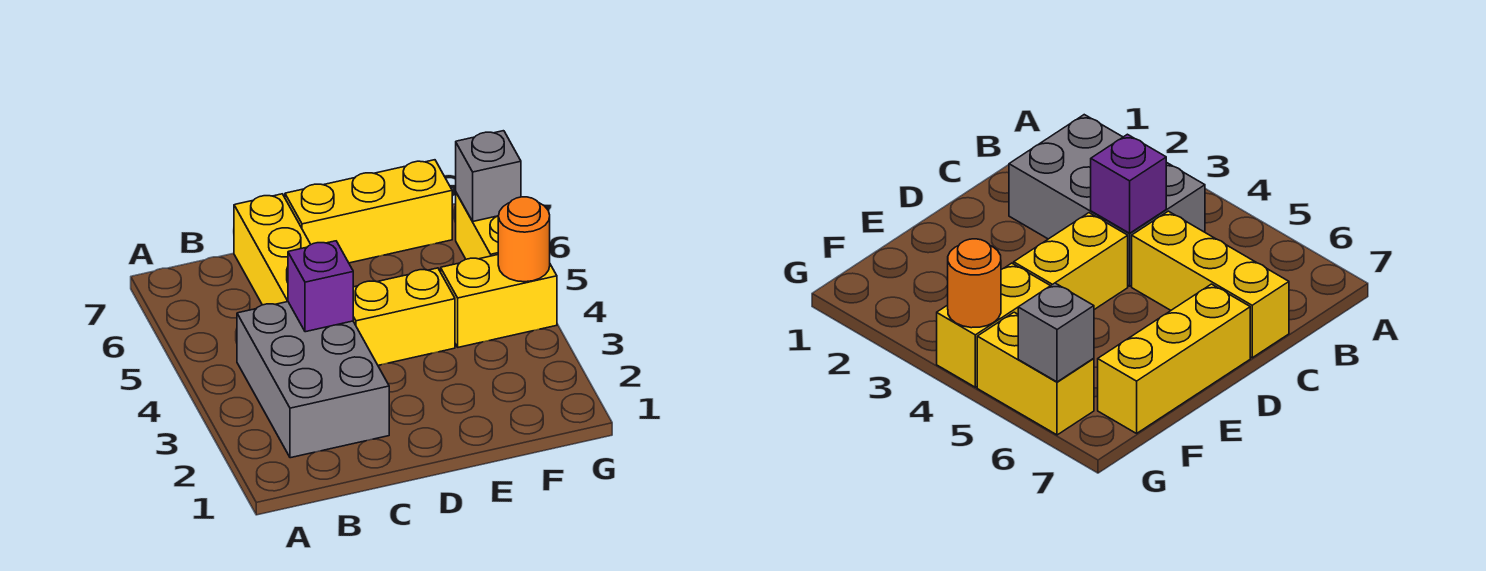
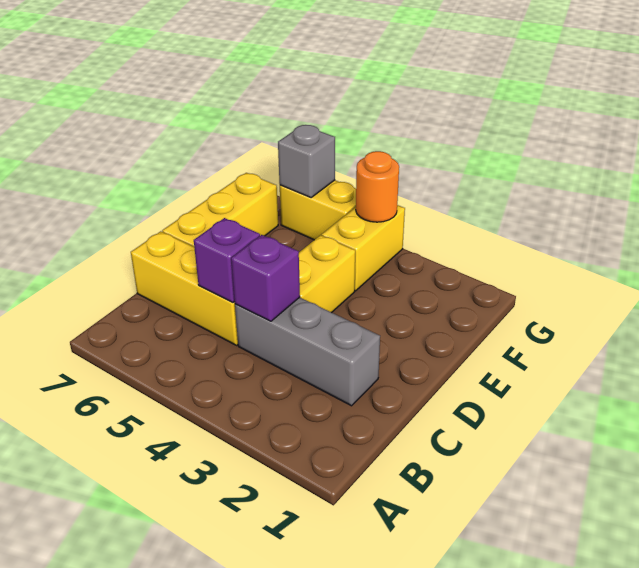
grey 2x3 brick [237,302,389,458] -> grey 1x3 brick [235,297,380,406]
none -> purple 1x1 brick [194,218,260,303]

